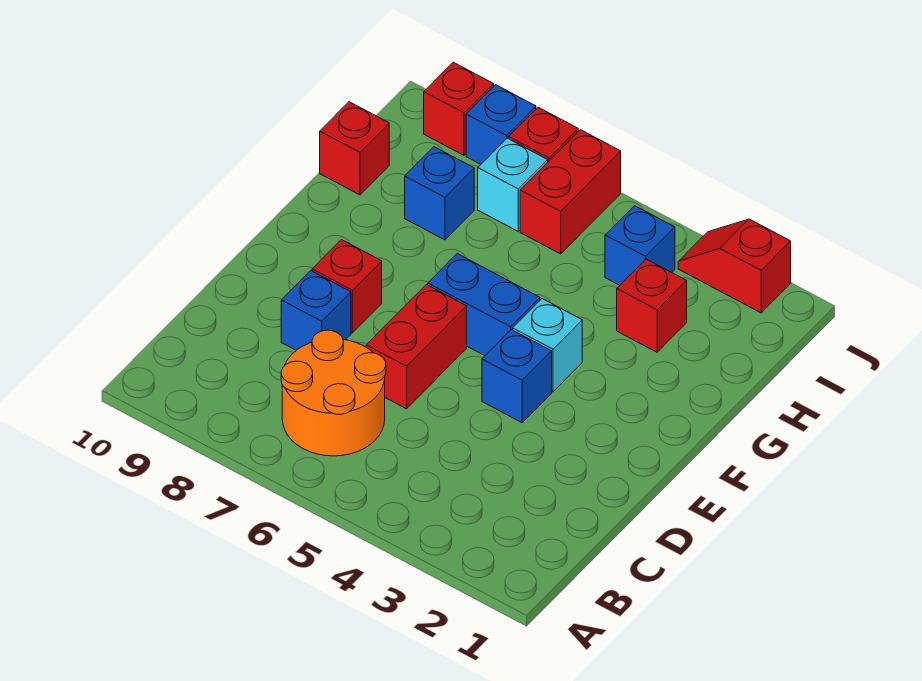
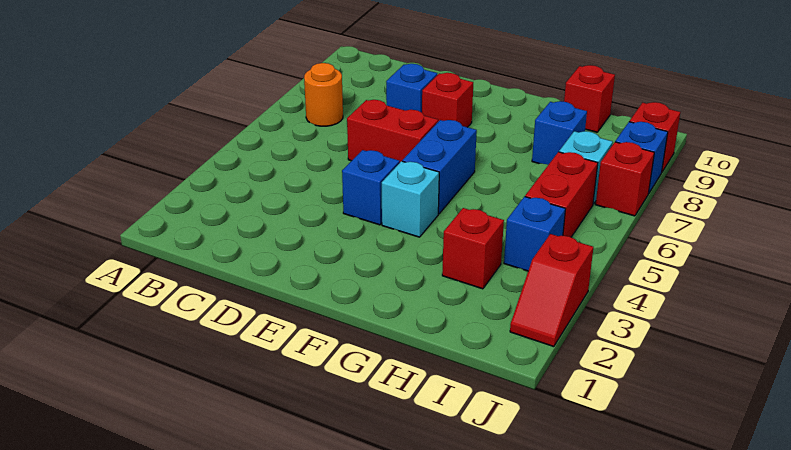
orange 2x2 round brick [281,330,386,456] -> orange 1x1 round brick [304,63,343,126]
red 1x2 brick [520,130,621,254] -> red 1x2 brick turned to [525,152,598,237]
red 1x2 slope [678,219,791,313] -> red 1x2 slope turned to [510,234,593,347]

